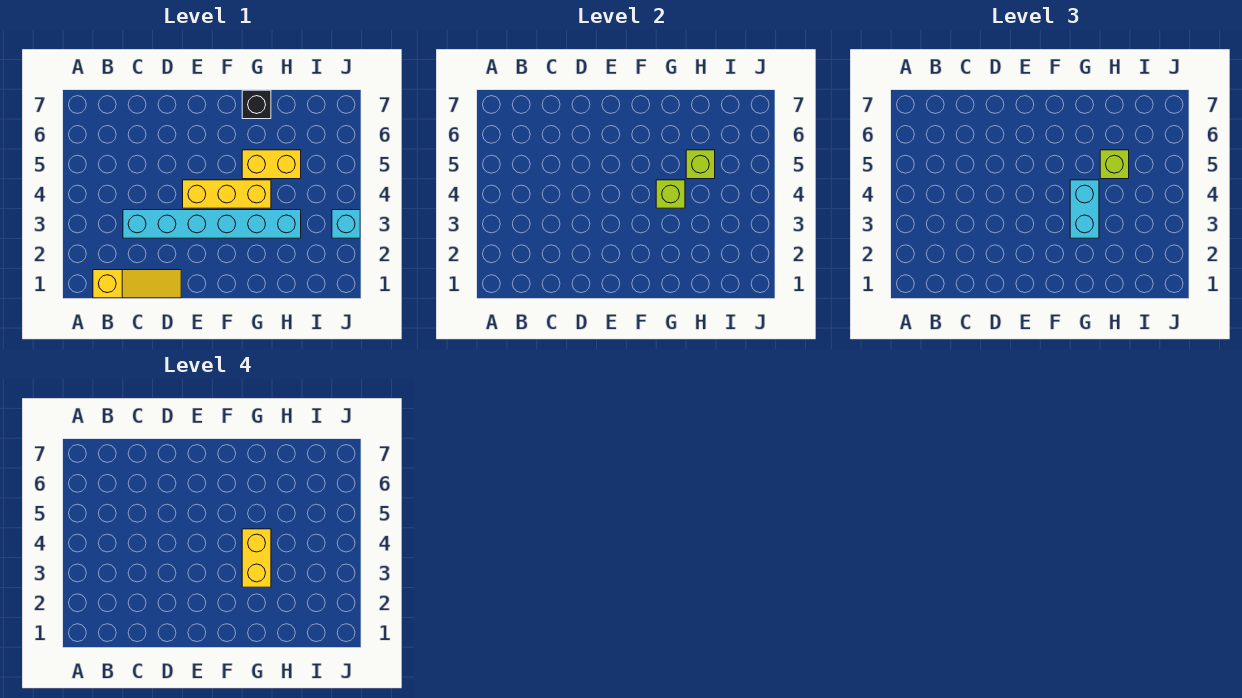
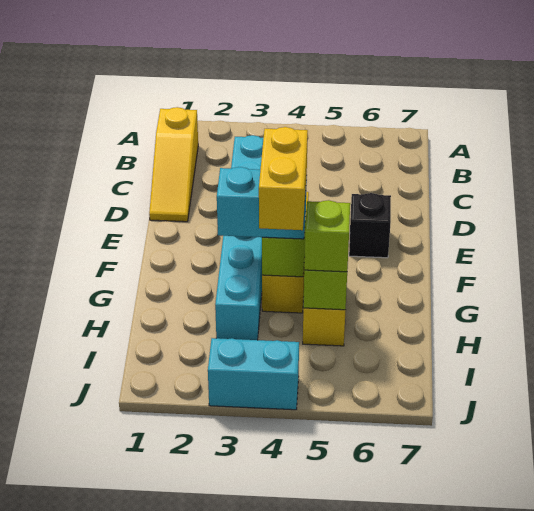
yellow 1x2 brick [242,529,271,587] -> yellow 1x2 brick turned to [259,127,308,230]
black 1x1 brick [242,90,271,119] -> black 1x1 brick moved to [349,193,391,258]
cyan 1x1 brick [332,210,360,238] -> cyan 1x2 brick [208,338,299,410]

